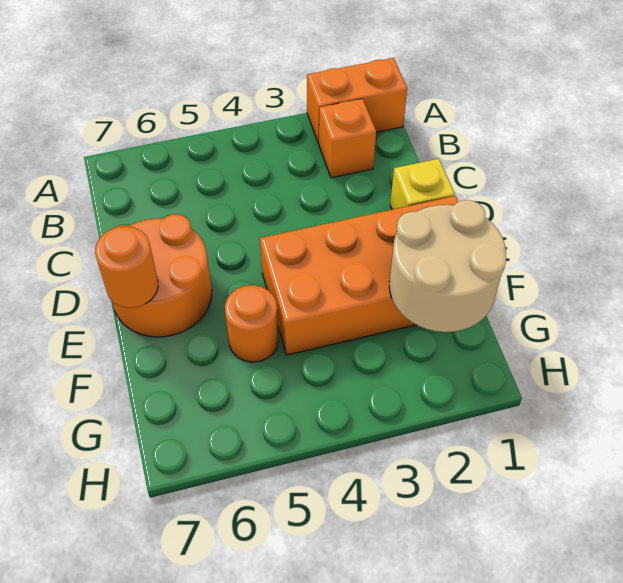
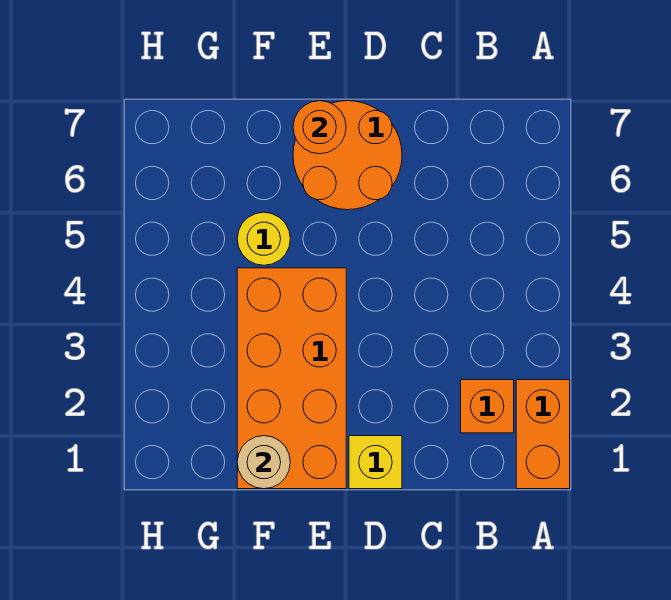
tan 2x2 round brick [389,200,506,332] -> tan 1x1 round brick [237,436,290,489]
orange 1x1 round brick [225,285,279,362] -> yellow 1x1 round brick [237,212,290,265]

